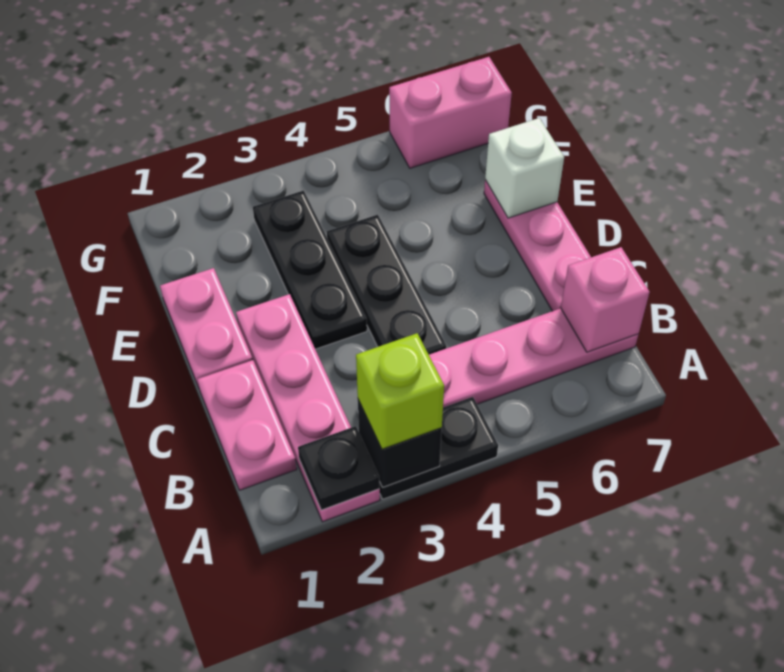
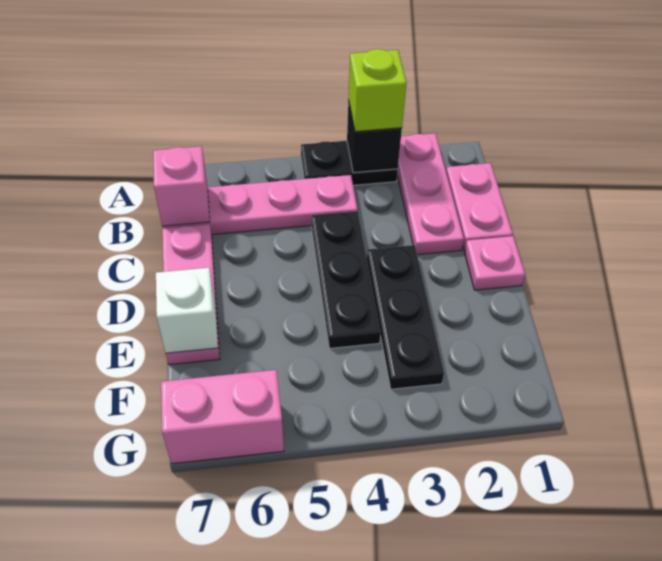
pink 1x4 plate [236,294,380,522] -> pink 1x3 plate [397,133,464,255]
black 1x1 plate [298,426,379,510] -> none
pink 1x2 plate [160,268,253,387] -> pink 1x1 plate [464,236,525,290]

